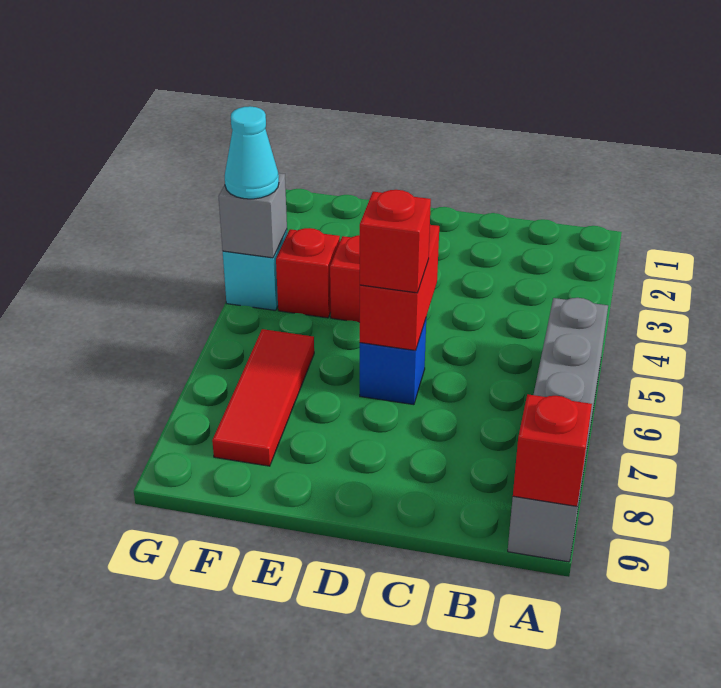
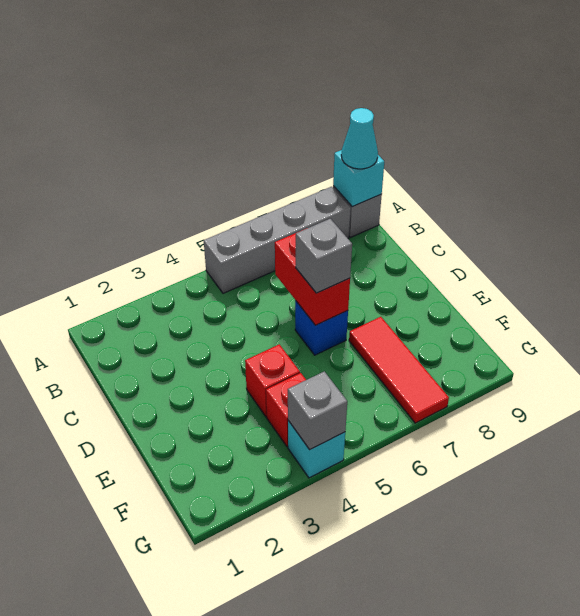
red 1x1 brick [513,394,592,506] -> cyan 1x1 brick [333,150,384,207]
red 1x2 brick [359,225,439,350] -> red 1x2 brick turned to [275,233,350,325]
red 1x1 brick [360,190,431,293] -> grey 1x1 brick [296,219,352,293]
red 1x3 tile [212,329,314,466] -> red 1x3 tile turned to [349,317,449,423]
cyan 1x1 cone [225,106,279,199] -> cyan 1x1 cone moved to [341,108,378,169]

